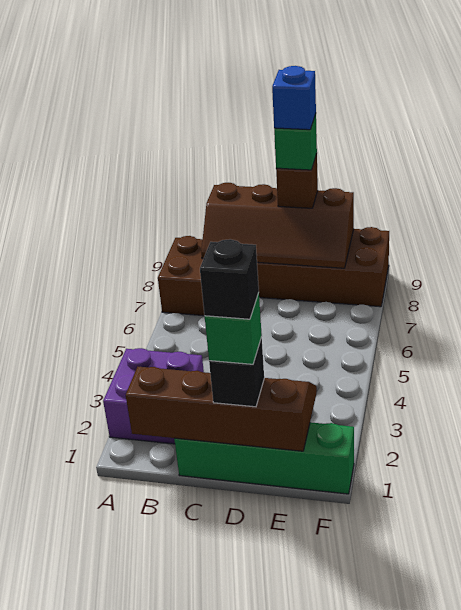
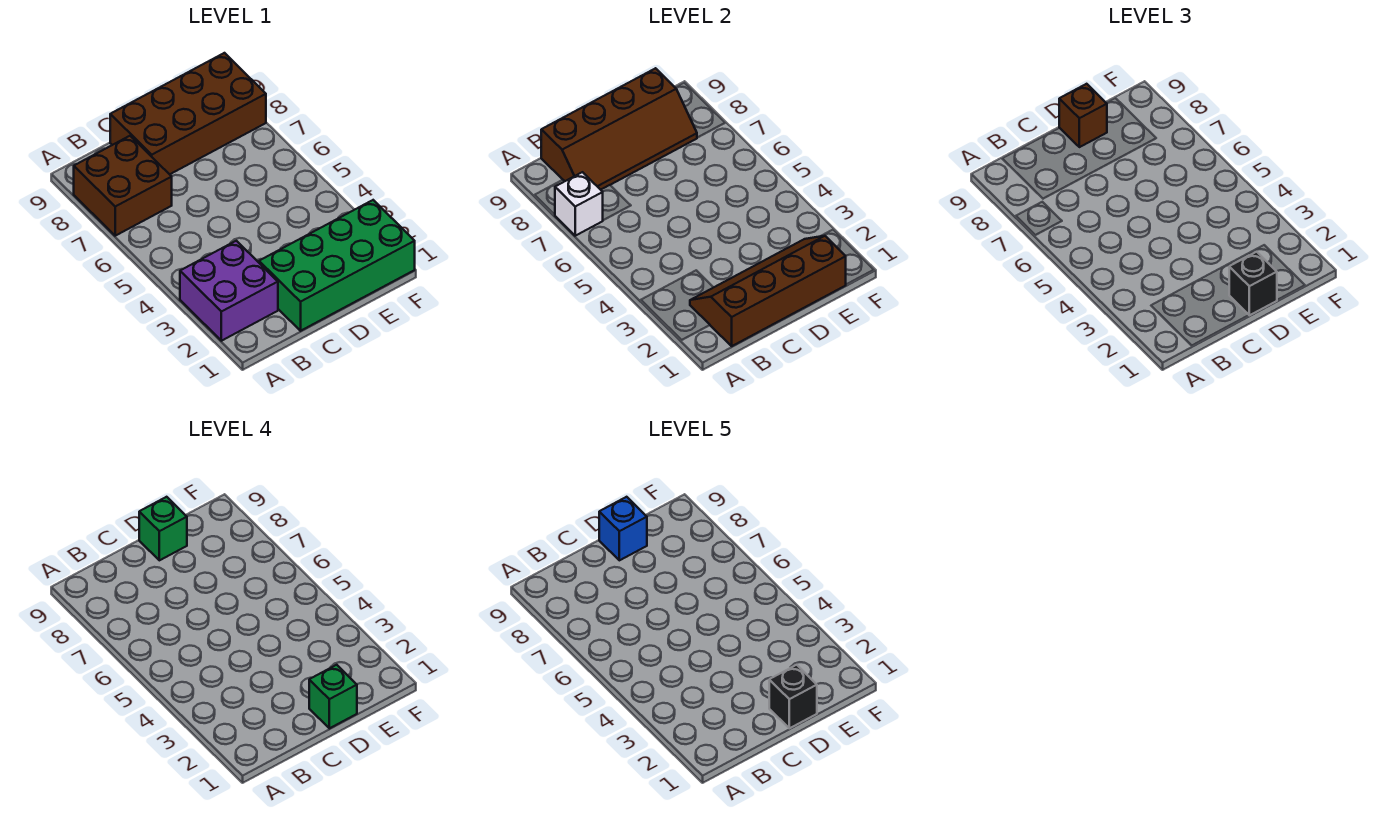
none -> white 1x1 brick [555,172,603,236]
green 1x4 brick [174,422,354,494] -> green 2x4 brick [259,200,415,331]

